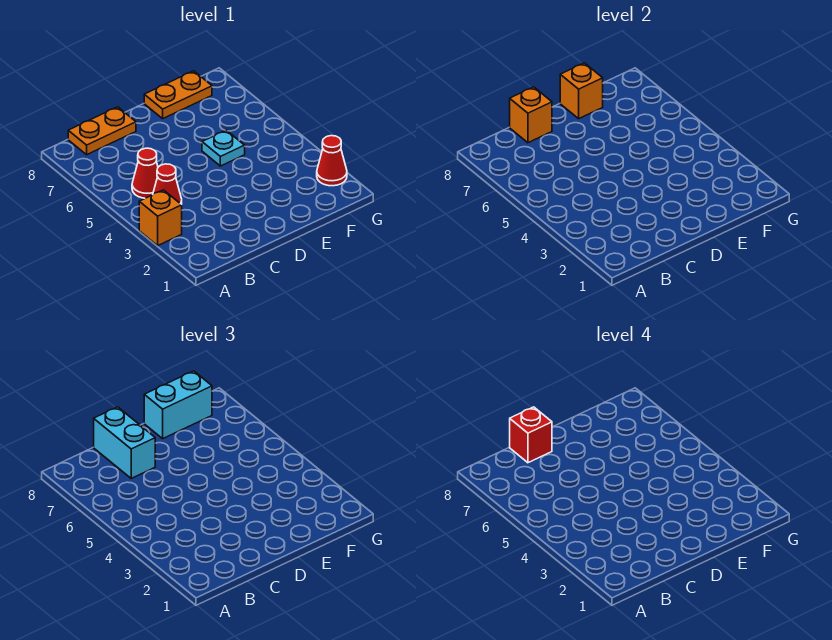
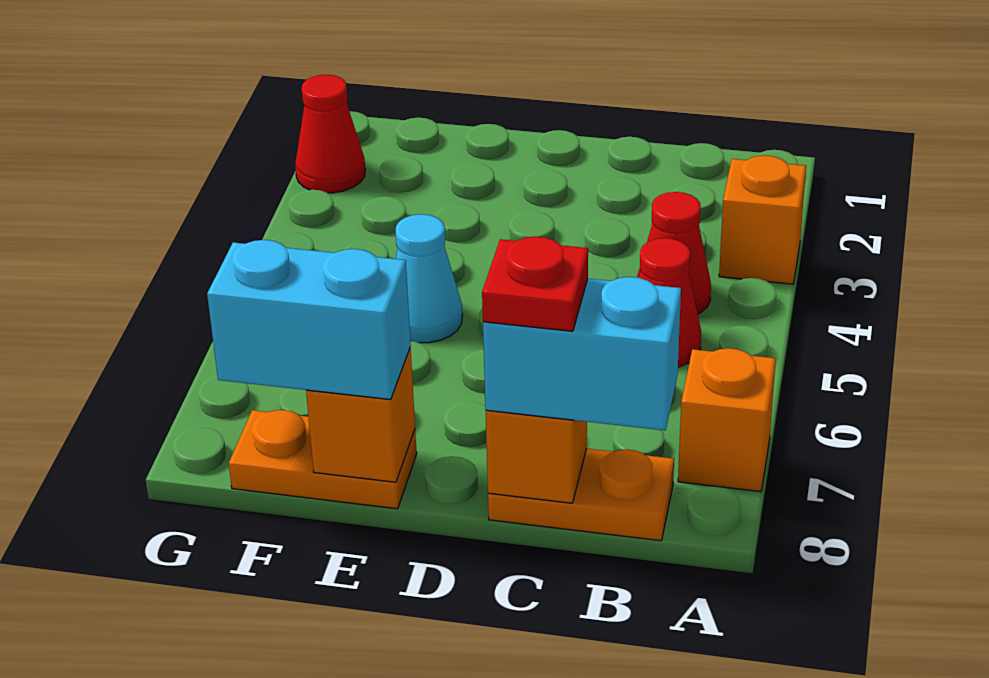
none -> orange 1x1 brick [678,348,776,492]
cyan 1x2 brick [94,407,155,478] -> cyan 1x2 brick turned to [483,277,681,430]
red 1x1 brick [510,407,552,463] -> red 1x1 plate [482,237,588,331]
cyan 1x1 plate [202,130,245,166] -> cyan 1x1 cone [396,214,462,343]

